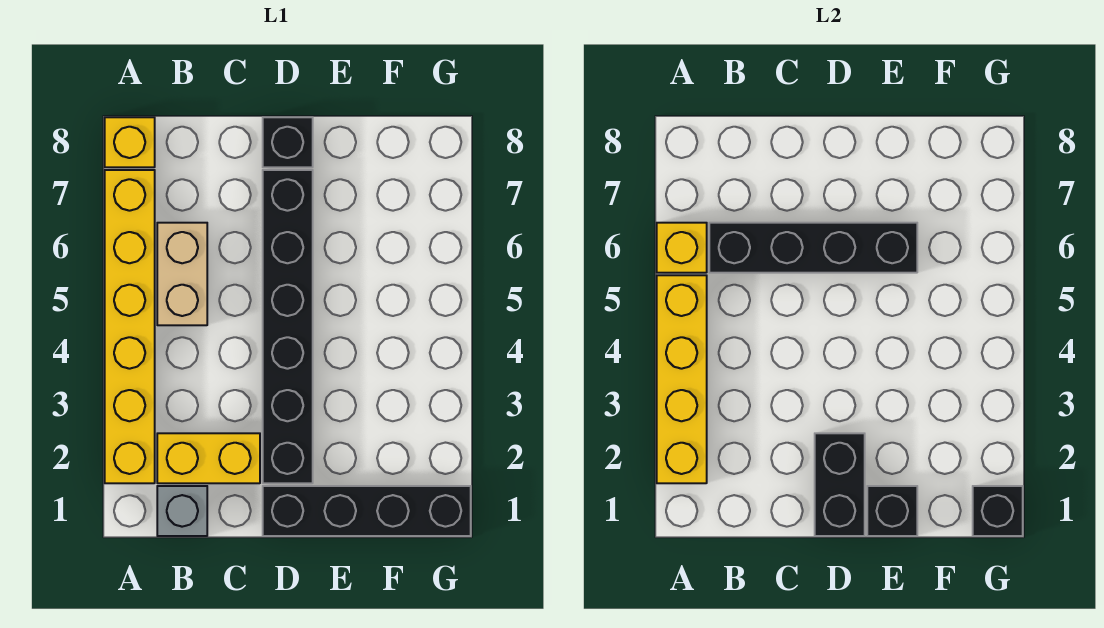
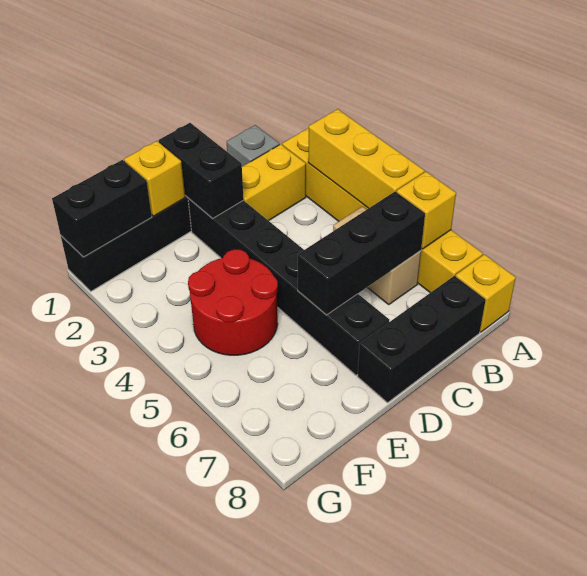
yellow 1x4 brick [657,275,707,483] -> yellow 1x3 brick [308,109,424,208]
black 1x4 brick [709,223,917,273] -> black 1x3 brick [298,192,425,315]
black 1x1 brick [263,117,313,167] -> black 1x3 brick [358,276,486,403]
black 1x1 brick [867,486,917,536] -> yellow 1x1 brick [124,141,185,216]
none -> red 2x2 round brick [188,249,278,355]
black 1x1 brick [973,486,1023,536] -> black 1x2 brick [52,160,152,257]

